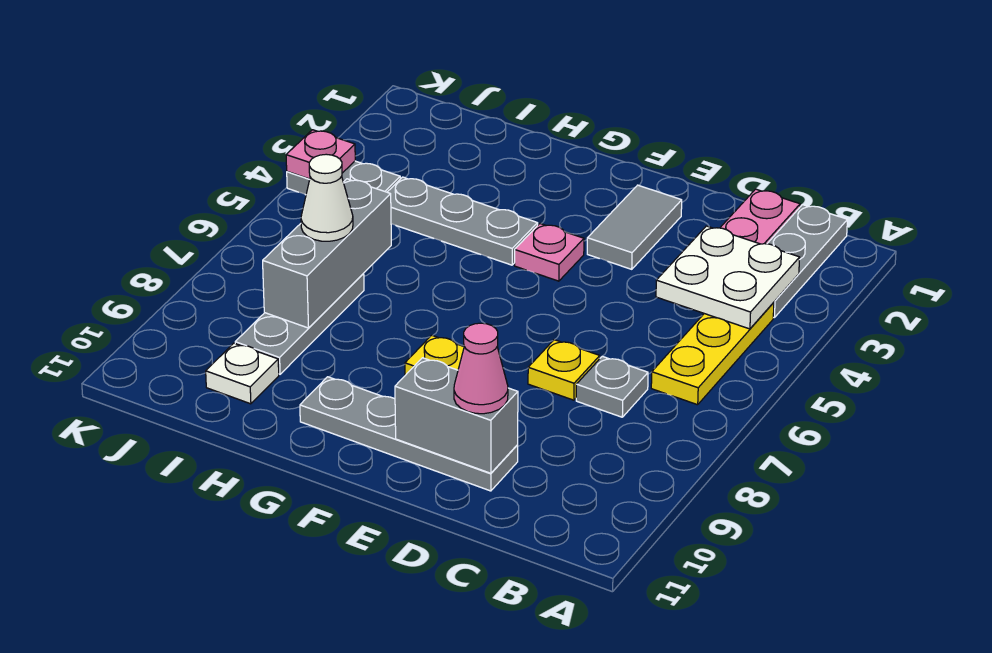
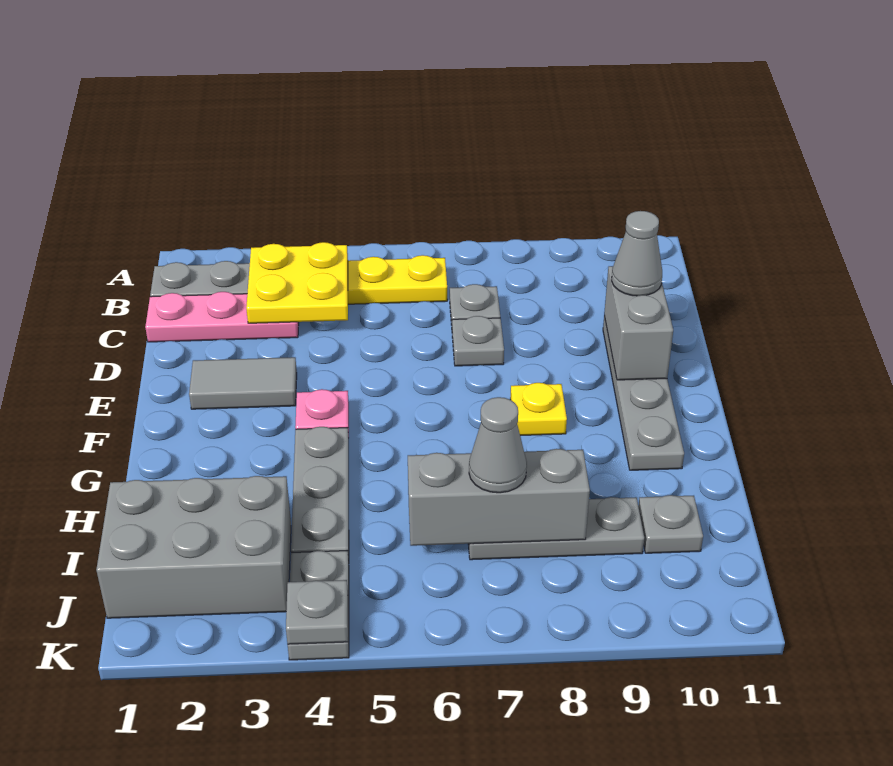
white 2x2 plate [656,226,800,329] -> yellow 2x2 plate [246,242,348,323]
yellow 1x1 plate [528,340,600,400] -> grey 1x1 plate [452,316,504,366]
pink 1x1 cone [454,323,508,414] -> grey 1x1 cone [612,211,662,296]
none -> grey 2x3 brick [96,476,291,618]
white 1x1 cone [301,154,353,241] -> grey 1x1 cone [469,397,527,493]
white 1x1 plate [206,343,279,404] -> grey 1x1 plate [638,495,703,553]
pink 1x1 plate [286,130,355,179] -> grey 1x1 plate [286,580,348,644]

